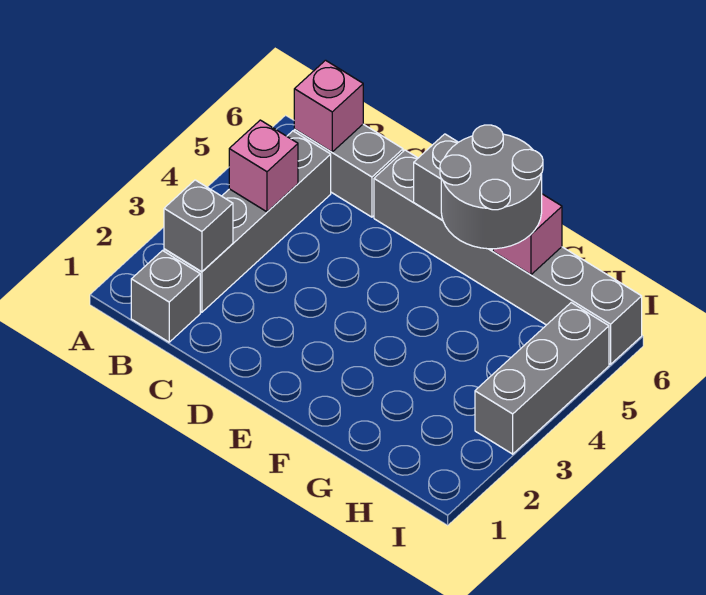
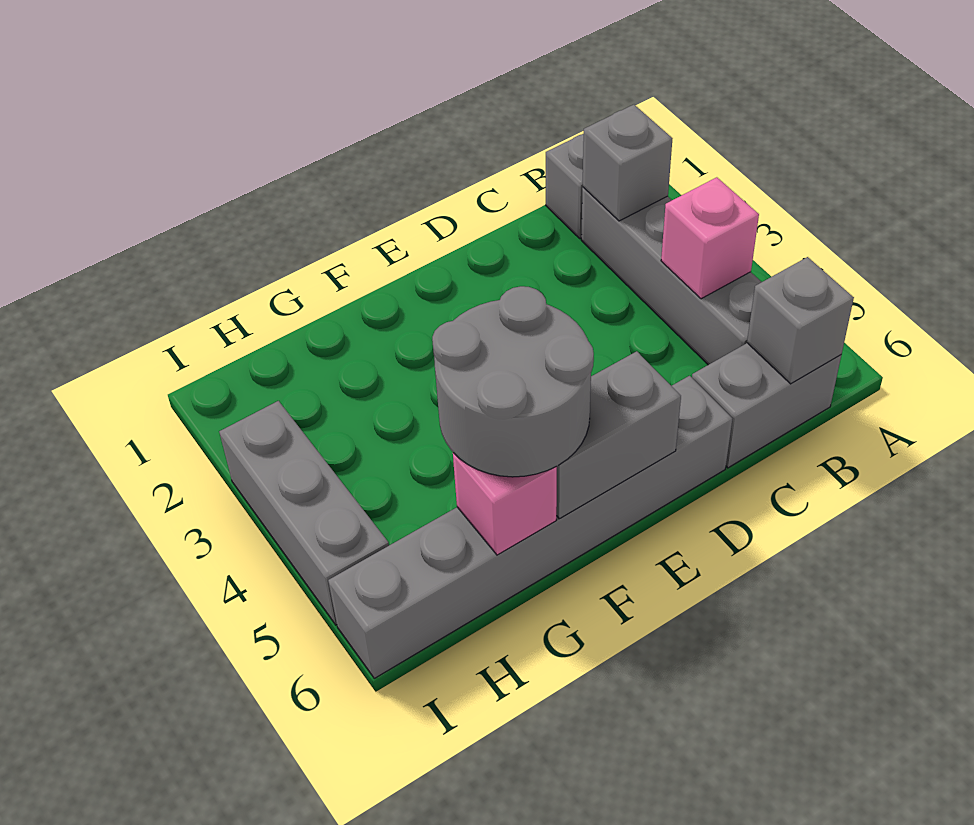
pink 1x1 brick [294,60,363,152] -> grey 1x1 brick [747,257,854,384]

